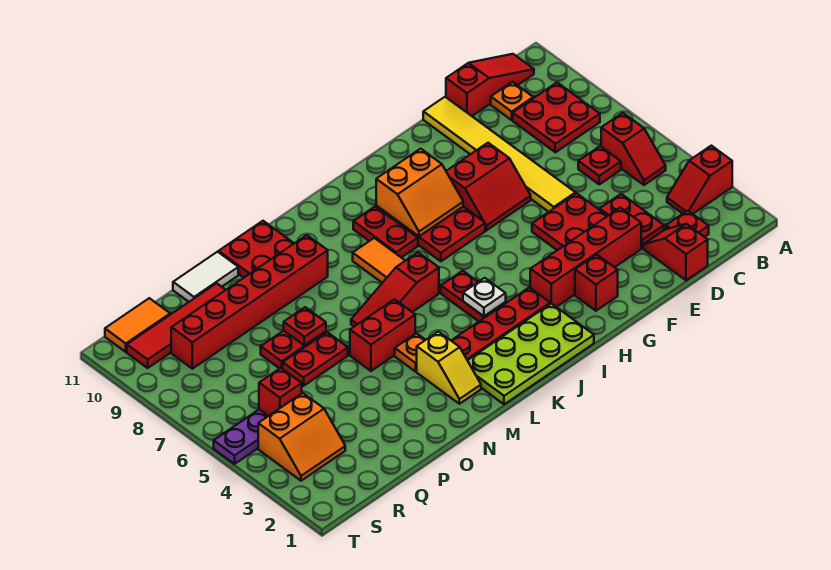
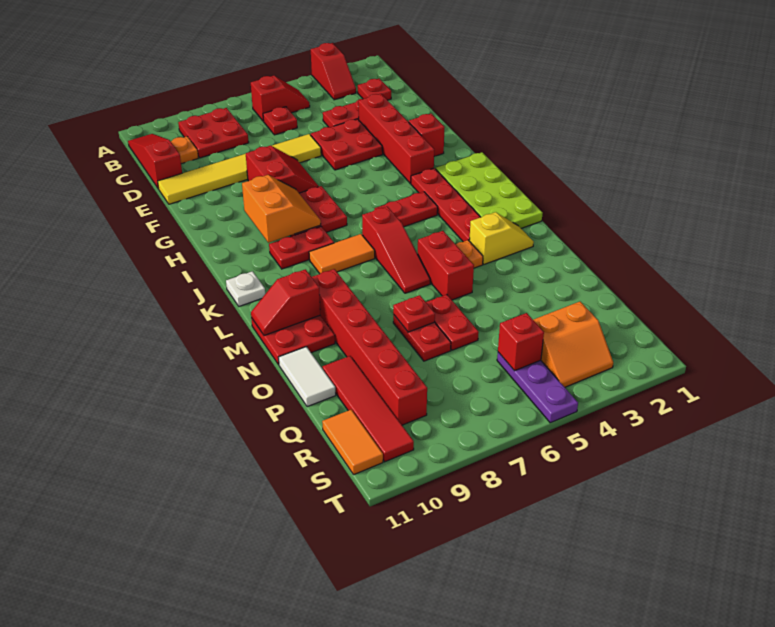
red 1x2 slope [643,224,708,280] -> red 1x2 slope moved to [251,269,320,336]
white 1x1 plate [463,278,506,316] -> white 1x1 plate moved to [226,271,265,306]
orange 2x2 slope [258,393,345,481] -> orange 2x2 slope turned to [533,302,613,387]

